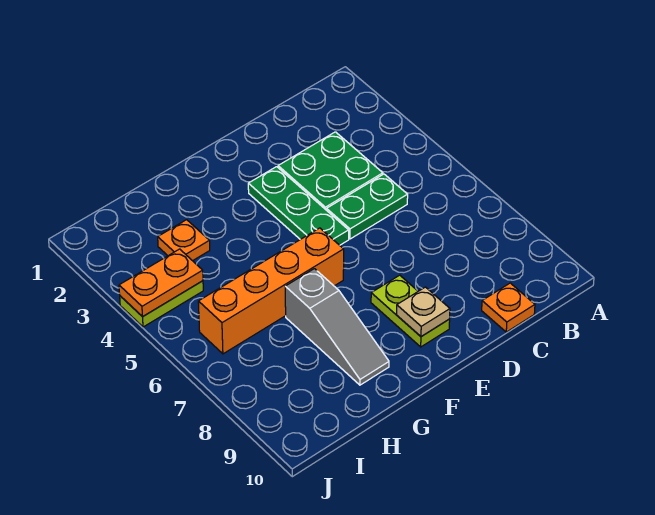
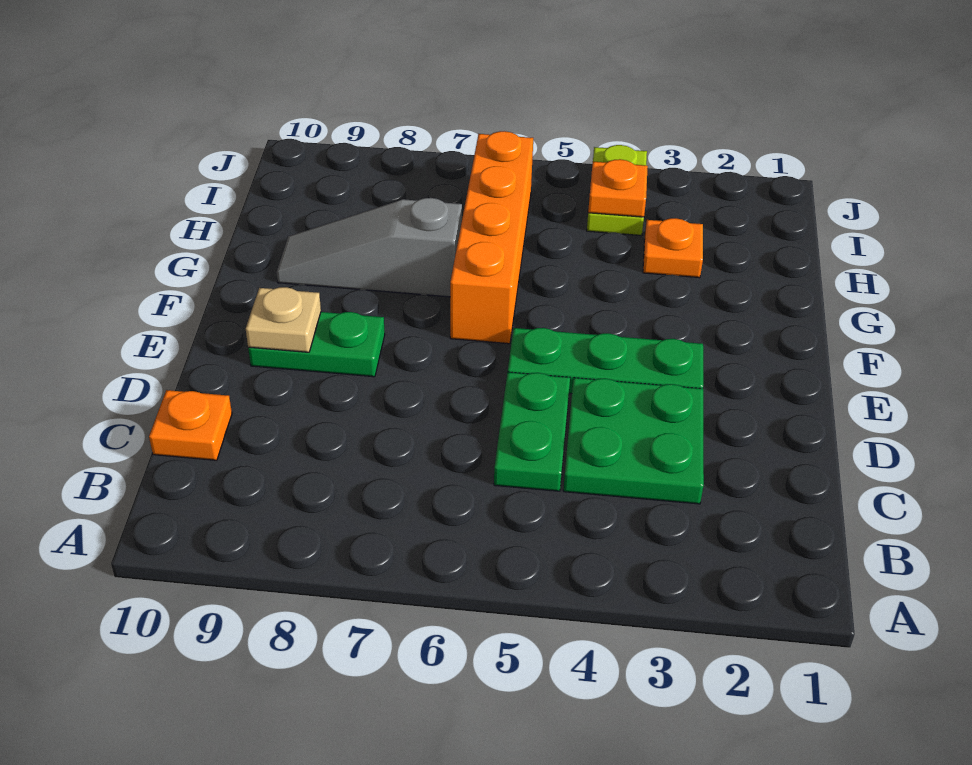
lime 1x2 plate [371,275,450,347] -> green 1x2 plate [248,312,385,377]
orange 1x2 plate [119,249,203,317] -> orange 1x1 plate [588,159,648,217]

